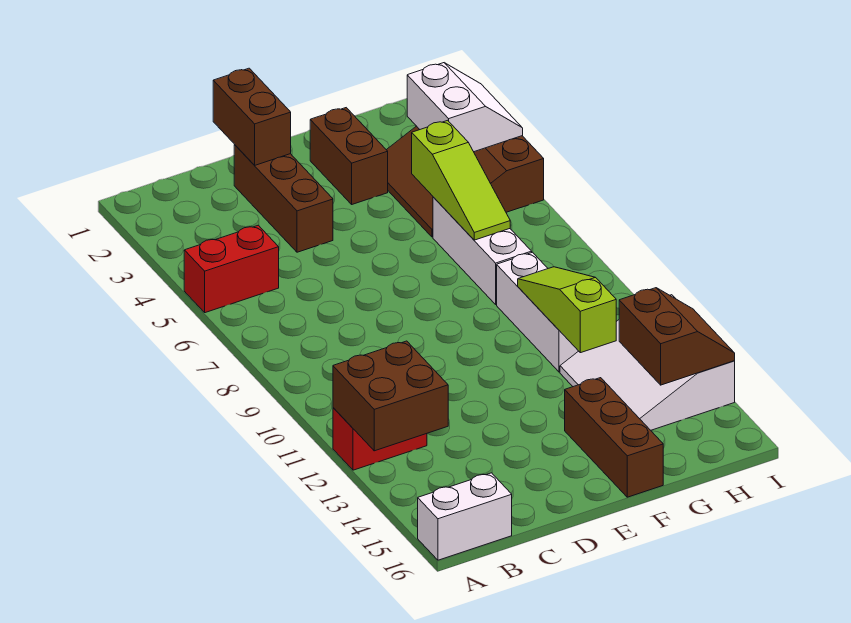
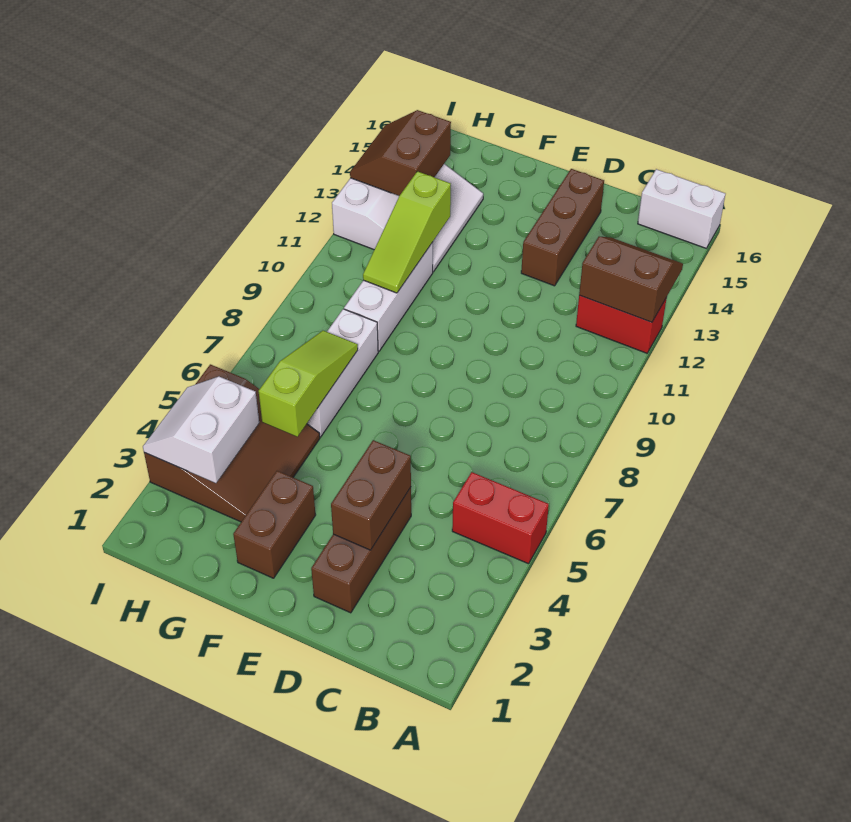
brown 2x2 brick [333,341,448,451] -> brown 2x2 slope [579,237,683,322]
brown 1x2 brick [213,68,291,165] -> brown 1x2 brick moved to [331,440,411,550]
brown 1x3 brick [565,378,663,497] -> brown 1x3 brick moved to [521,169,604,286]

